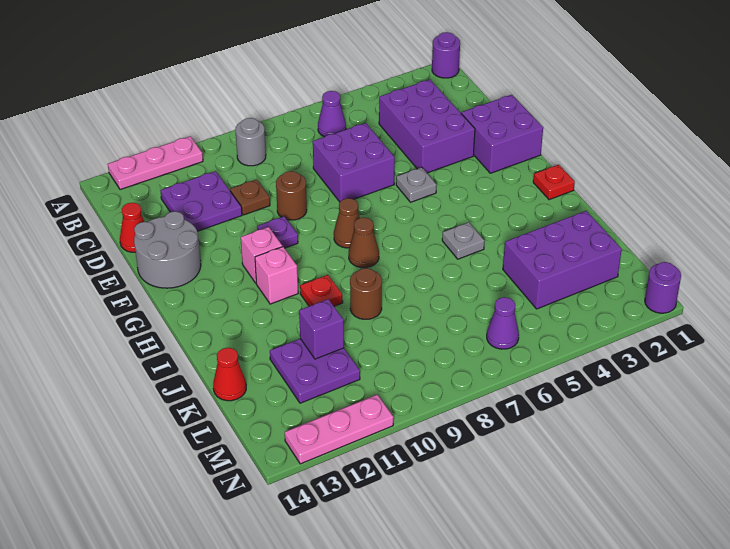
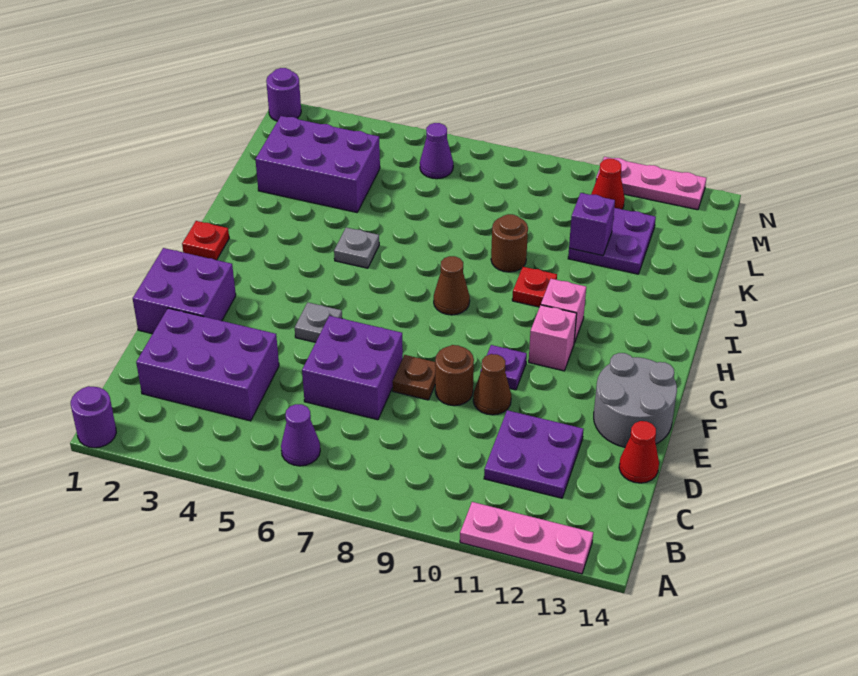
grey 1x1 round brick [235,118,266,166] -> none
purple 2x3 brick [379,80,475,173] -> purple 2x3 brick turned to [136,308,279,421]
brown 1x1 plate [230,179,270,215] -> brown 1x1 plate moved to [392,355,435,400]
brown 1x1 cone [334,198,360,248] -> brown 1x1 cone moved to [473,354,511,415]
red 1x1 cone [213,348,246,401] -> red 1x1 cone moved to [591,159,625,209]

